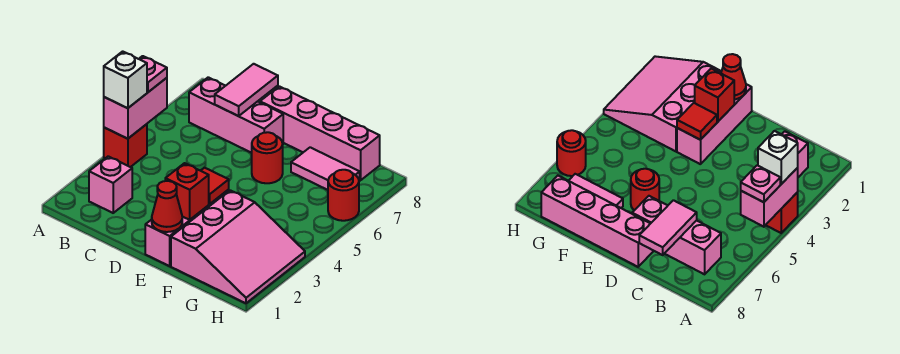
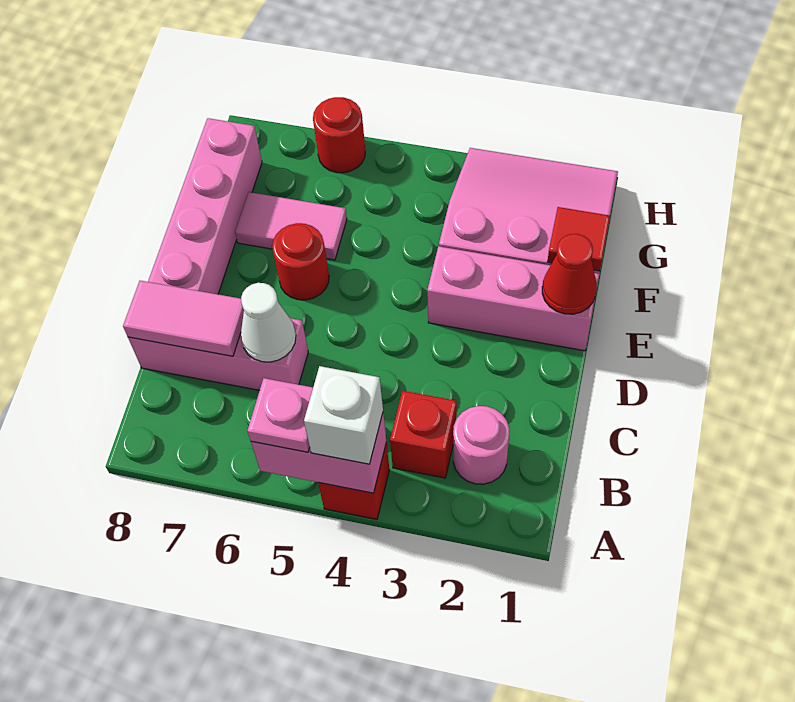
pink 1x1 brick [89,156,132,213] -> pink 1x1 round brick [453,406,509,484]
pink 1x3 brick [189,77,283,153] -> pink 1x3 brick turned to [128,318,308,390]
none -> white 1x1 cone [241,283,296,362]
red 1x1 brick [165,163,209,220] -> red 1x1 brick moved to [390,391,457,478]
red 1x1 tile [201,168,229,204] -> red 1x1 tile moved to [548,207,610,271]
pink 1x2 tile [291,147,360,190] -> pink 1x2 tile turned to [235,192,347,260]

